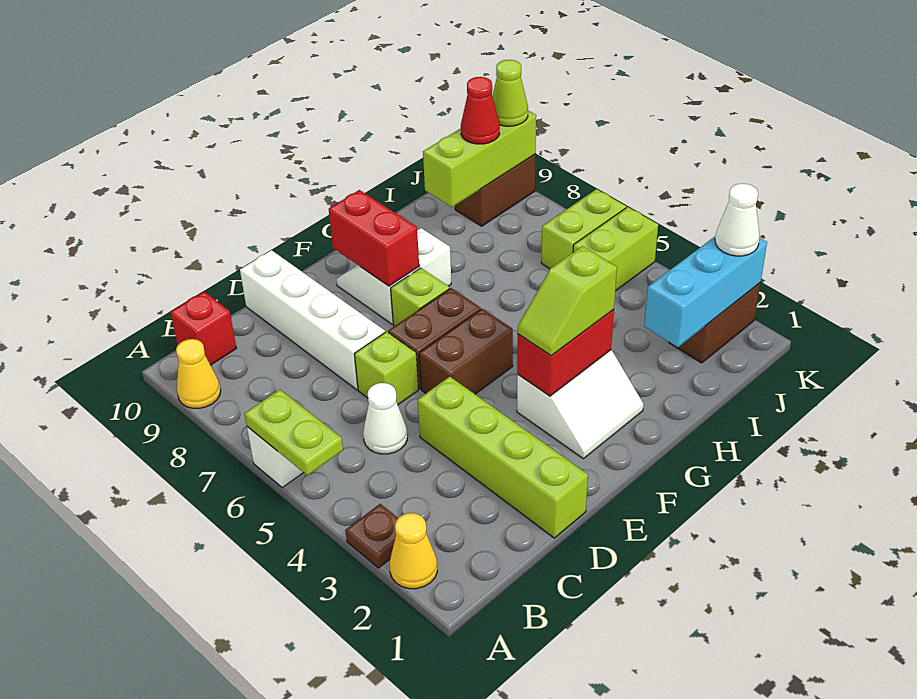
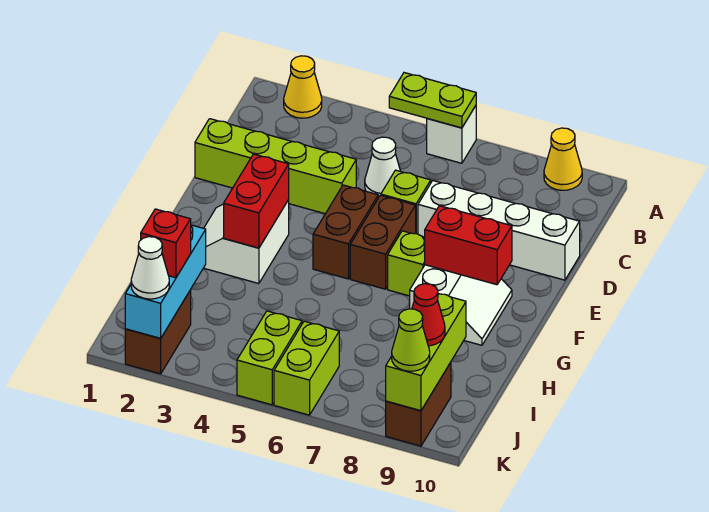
brown 1x1 plate [345,504,398,568] -> none
red 1x1 brick [170,292,237,365] -> red 1x1 brick moved to [141,209,191,278]
lime 1x2 slope [518,246,617,355] -> none

